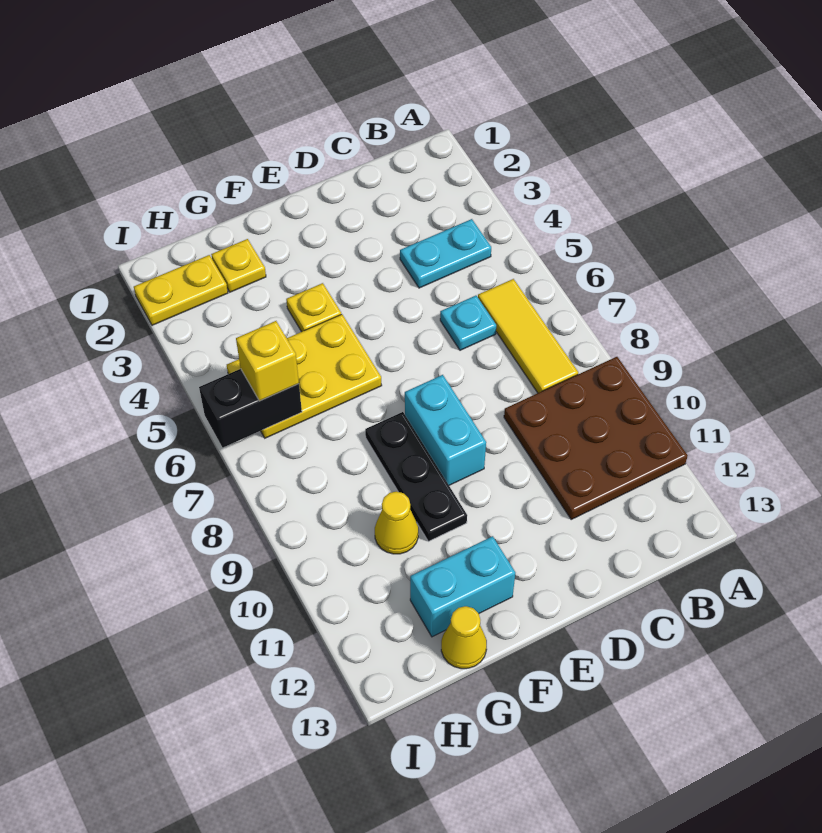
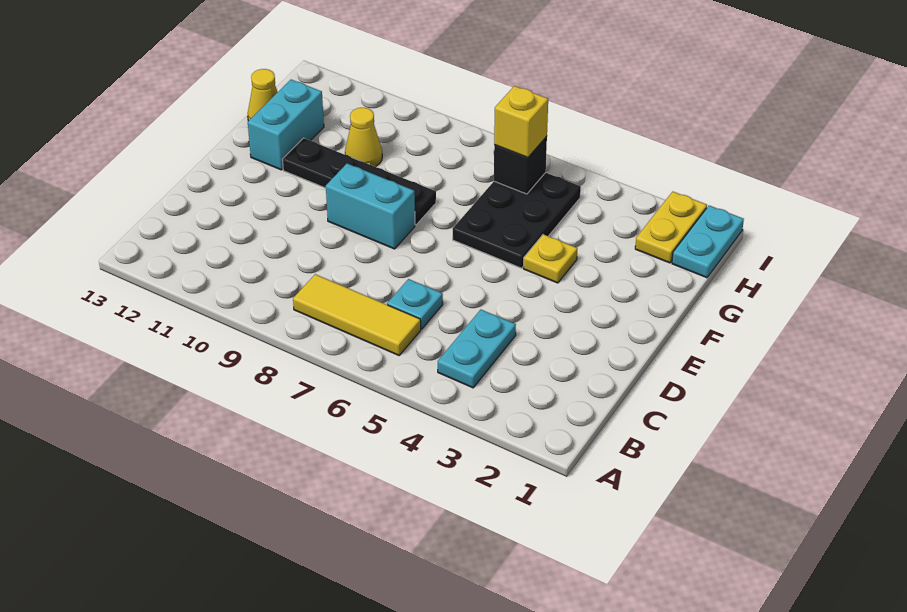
brown 3x3 plate [504,357,688,519] -> none
yellow 2x3 plate [227,314,382,438] -> black 2x3 plate [453,173,581,268]
black 1x3 plate [365,412,467,541] -> black 1x4 plate [282,138,436,225]
yellow 1x1 plate [211,239,266,292] -> none
none -> cyan 1x2 plate [672,206,744,278]
black 1x2 brick [199,369,302,447] -> black 1x1 brick [494,136,547,194]

